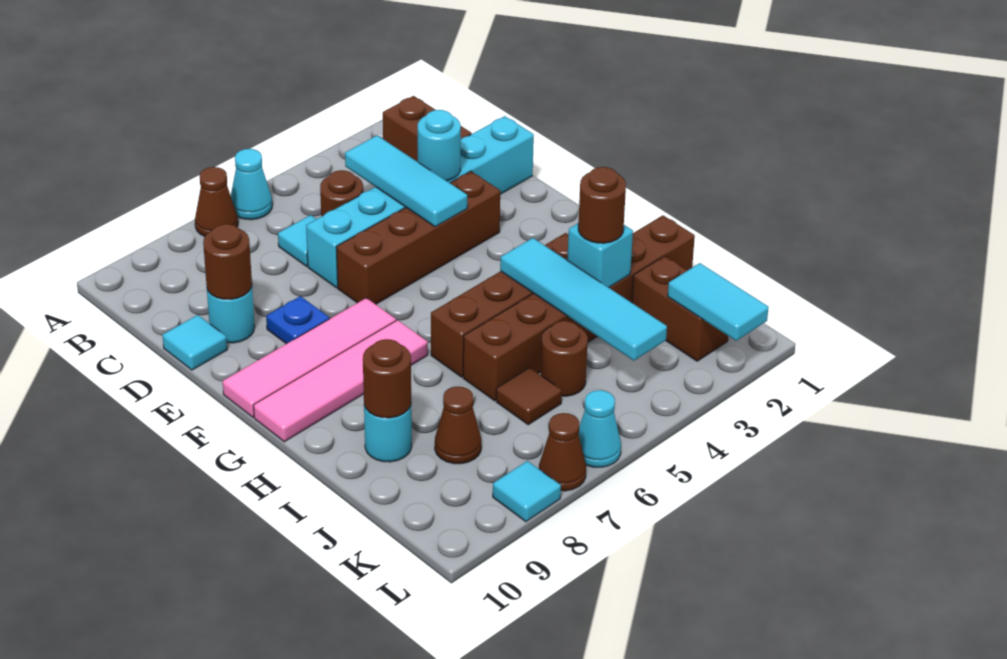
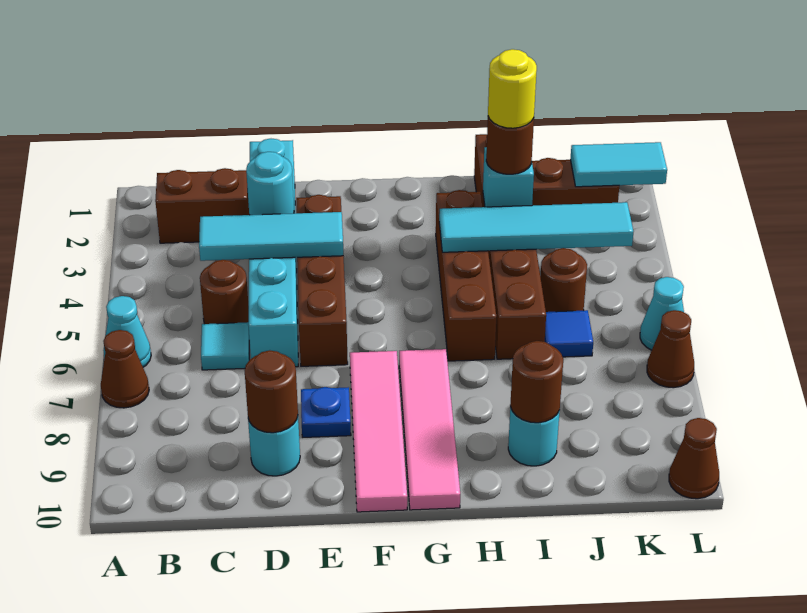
cyan 1x1 tile [162,315,227,370] -> none
none -> yellow 1x1 round brick [488,49,537,128]
brown 1x1 tile [496,368,562,425] -> blue 1x1 tile [545,310,593,357]
brown 1x1 cone [435,386,481,464] -> brown 1x1 cone moved to [669,418,719,499]
cyan 1x1 tile [493,461,561,522] -> none

